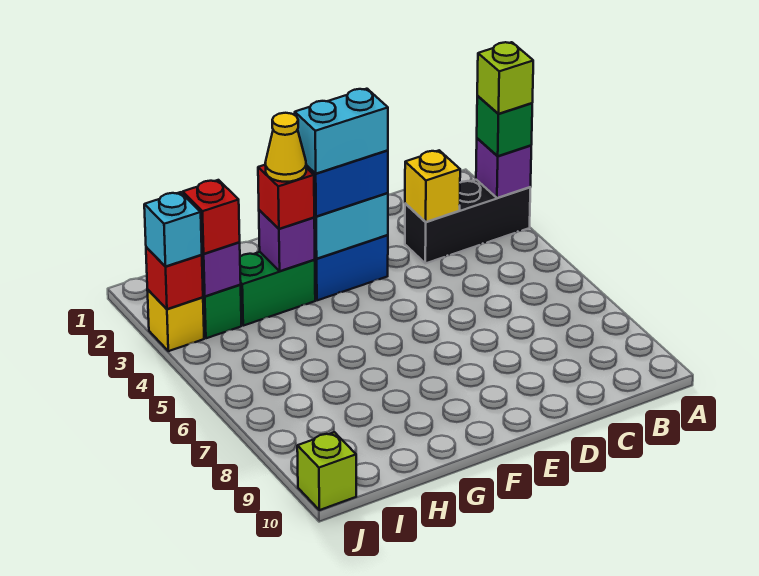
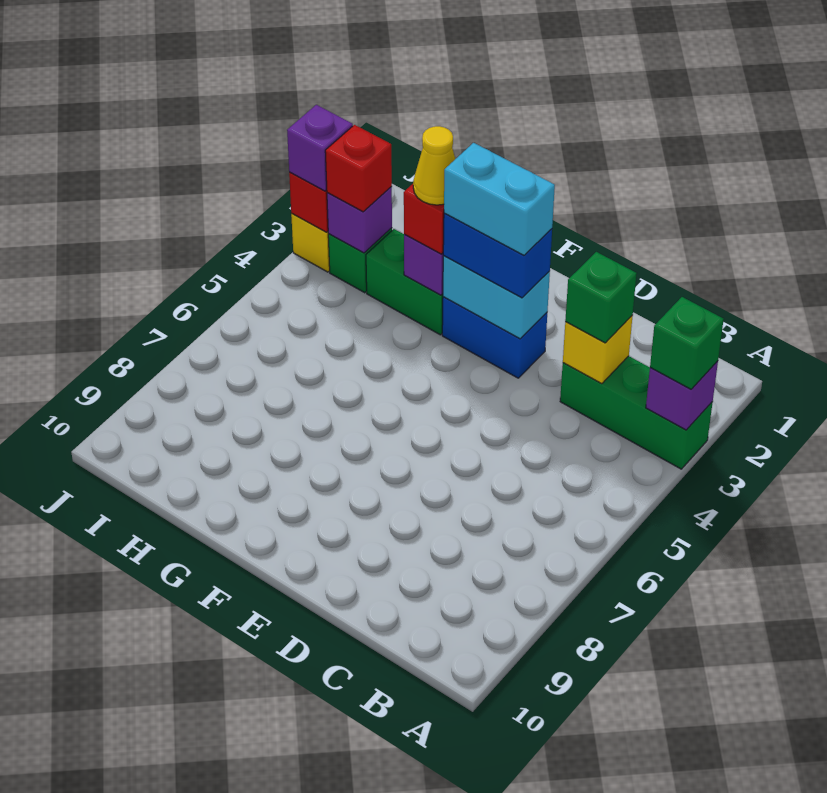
black 1x3 brick [405,180,531,263] -> green 1x3 brick [560,356,713,469]
lime 1x1 brick [477,42,533,114] -> none
none -> green 1x1 brick [565,252,637,343]
cyan 1x1 brick [144,192,202,267] -> purple 1x1 brick [287,105,353,191]
lime 1x1 brick [297,432,356,510] -> none

